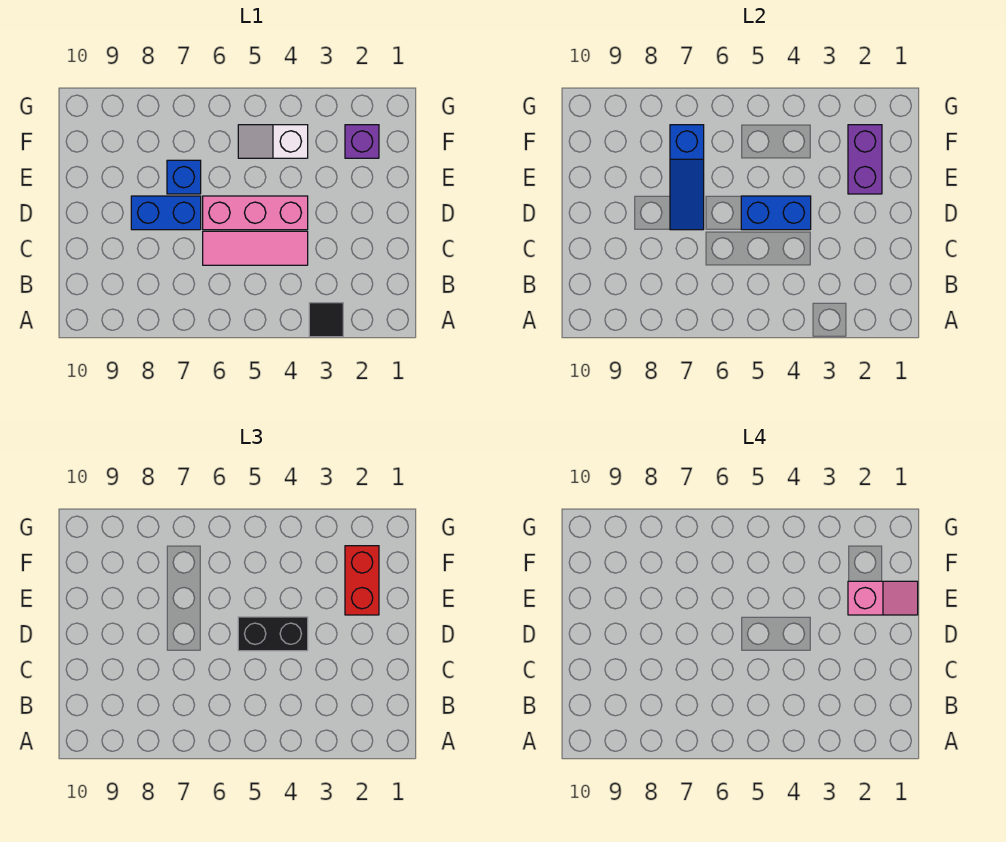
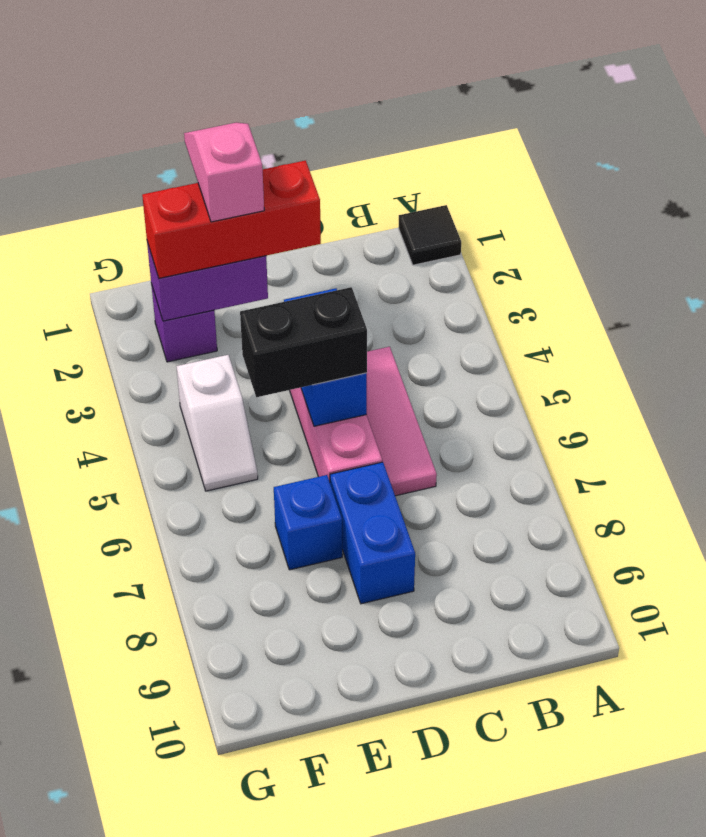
black 1x1 tile [309,303,343,337] -> black 1x1 tile moved to [399,205,461,265]
black 1x2 brick [238,617,308,651] -> black 1x2 brick turned to [240,287,367,397]
blue 1x3 slope [670,125,704,230] -> none
red 1x2 brick [345,546,379,615] -> red 1x3 brick [142,160,321,278]

